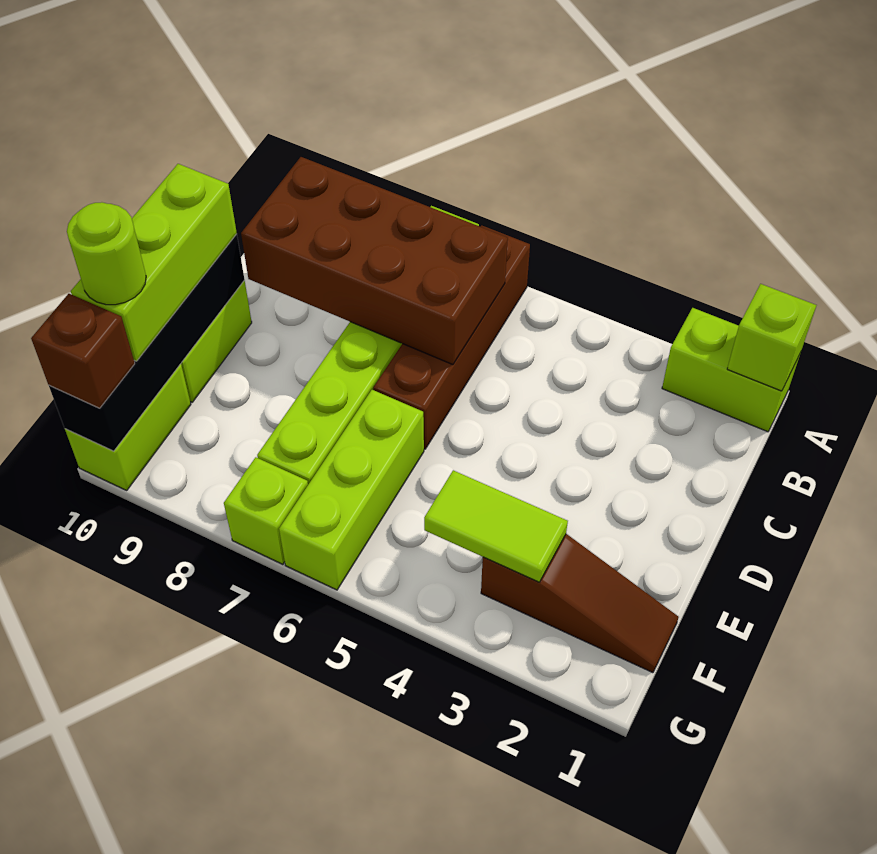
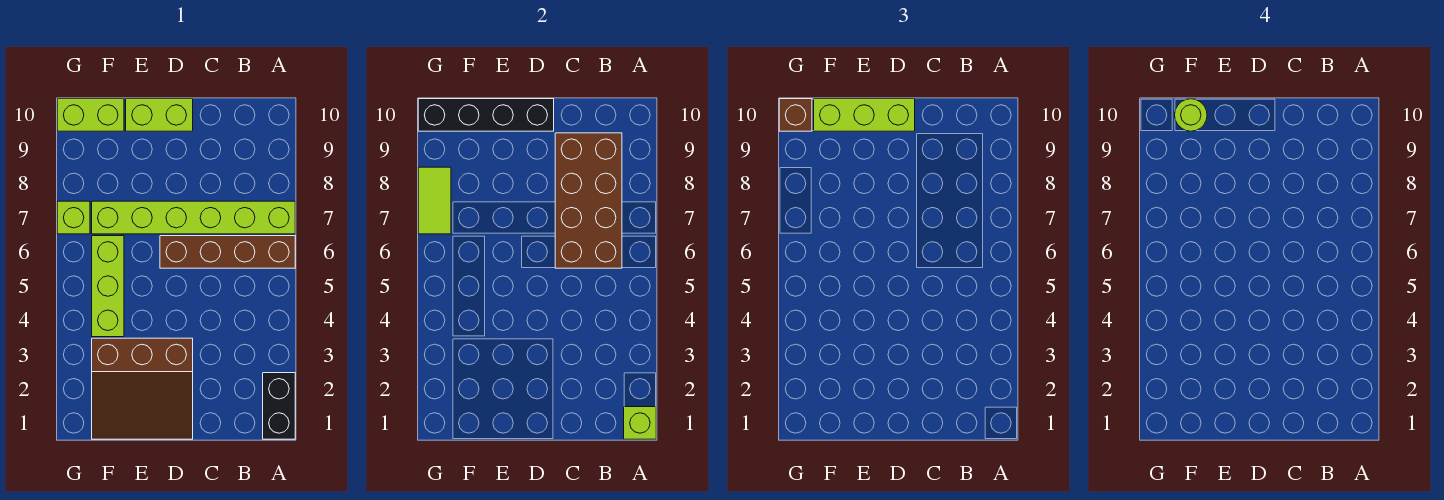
lime 1x2 brick [662,308,800,432] -> black 1x2 brick [263,373,295,439]
lime 1x3 brick [279,390,424,590] -> lime 1x3 brick turned to [92,236,124,337]
brown 1x3 slope [481,534,678,673] -> brown 3x3 slope [92,338,193,439]
lime 1x2 tile [424,470,568,582] -> lime 1x2 tile moved to [418,167,451,234]

